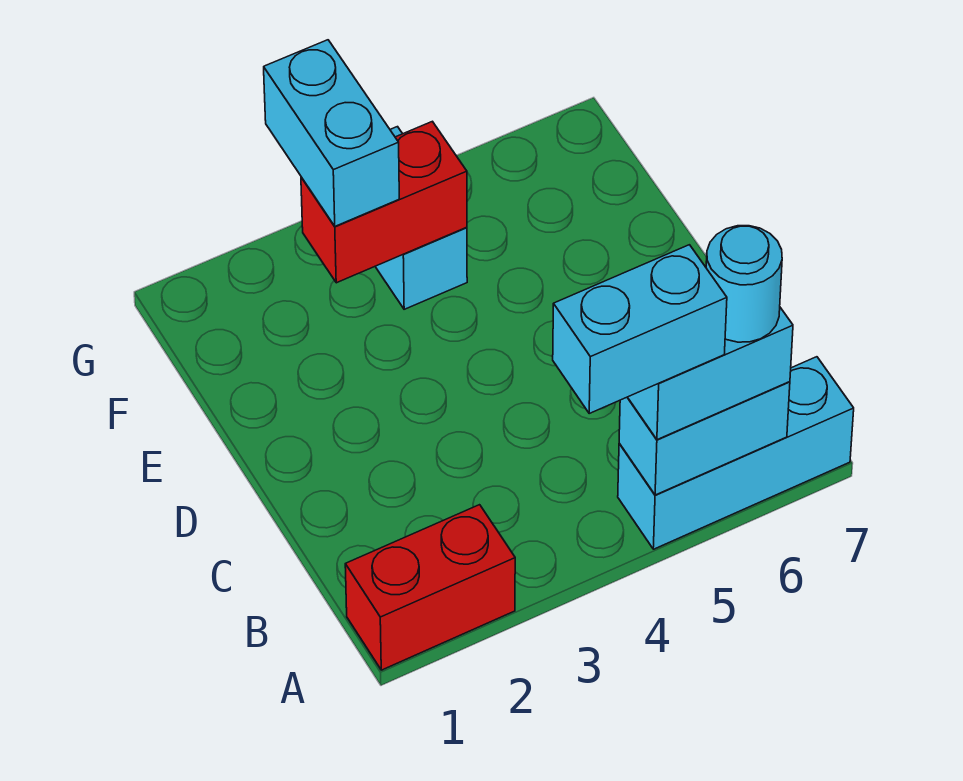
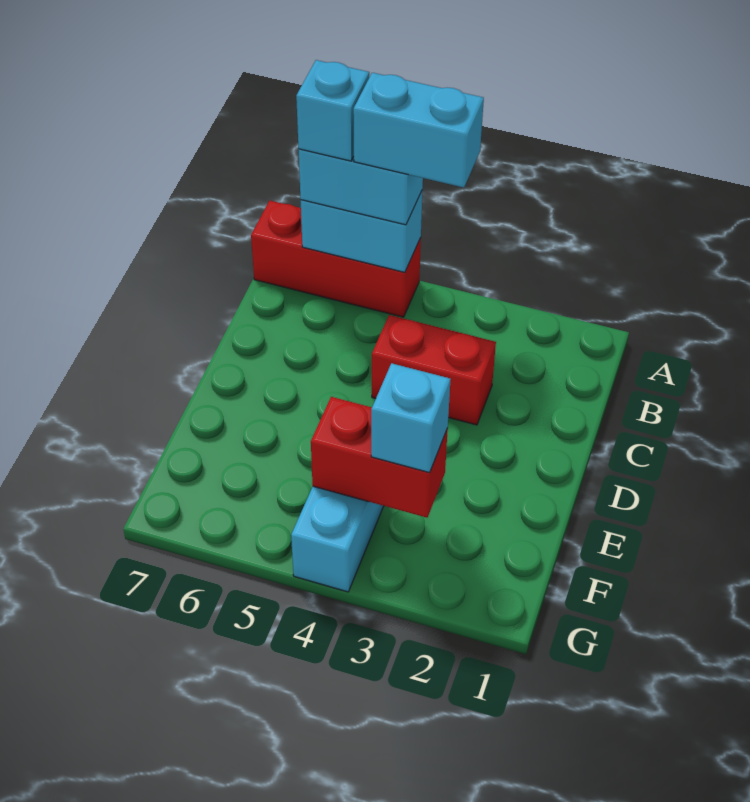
red 1x2 brick [345,505,515,670] -> red 1x2 brick moved to [372,315,496,425]
cyan 1x3 brick [618,357,854,549] -> red 1x3 brick [251,201,421,317]
cyan 1x1 round brick [706,226,782,342] -> cyan 1x1 brick [296,60,369,161]
cyan 1x2 brick [264,40,399,226] -> cyan 1x1 brick [371,363,451,473]

